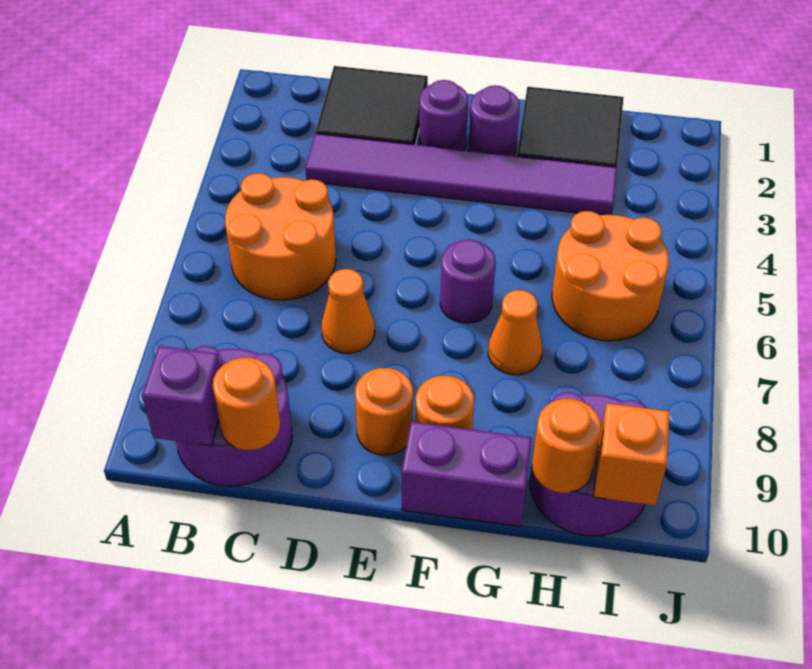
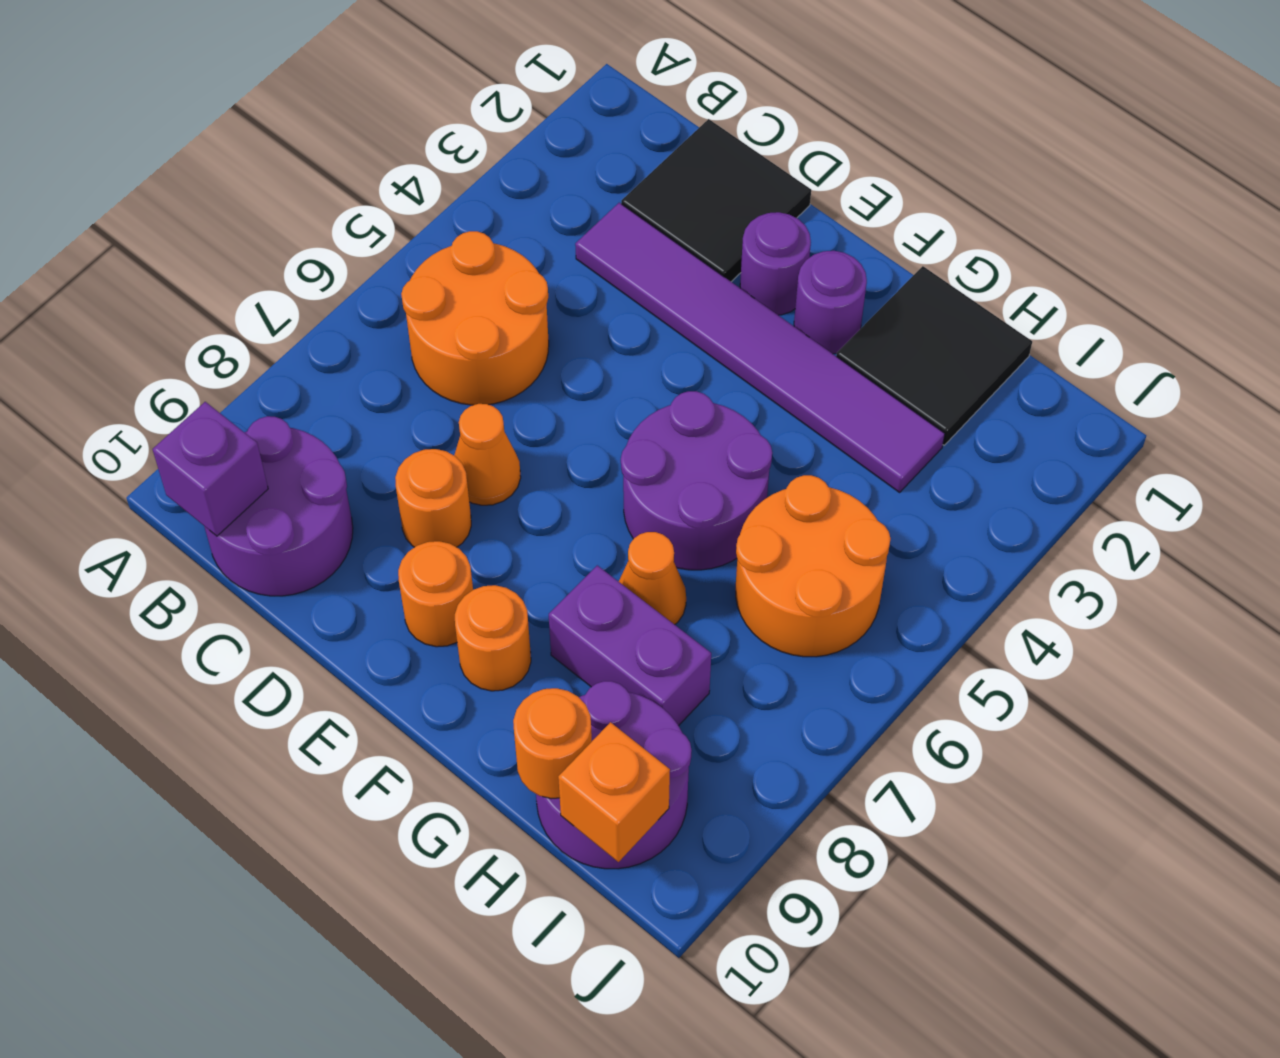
orange 1x1 round brick [213,358,280,450] -> orange 1x1 round brick moved to [395,449,471,547]
purple 1x1 round brick [440,239,495,323] -> purple 2x2 round brick [621,391,772,570]
purple 1x2 brick [402,422,532,527] -> purple 1x2 brick moved to [549,565,711,726]

